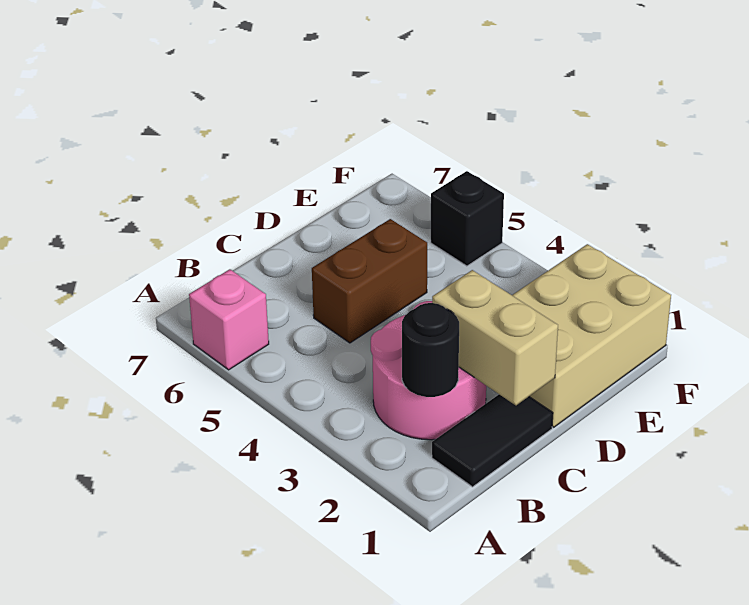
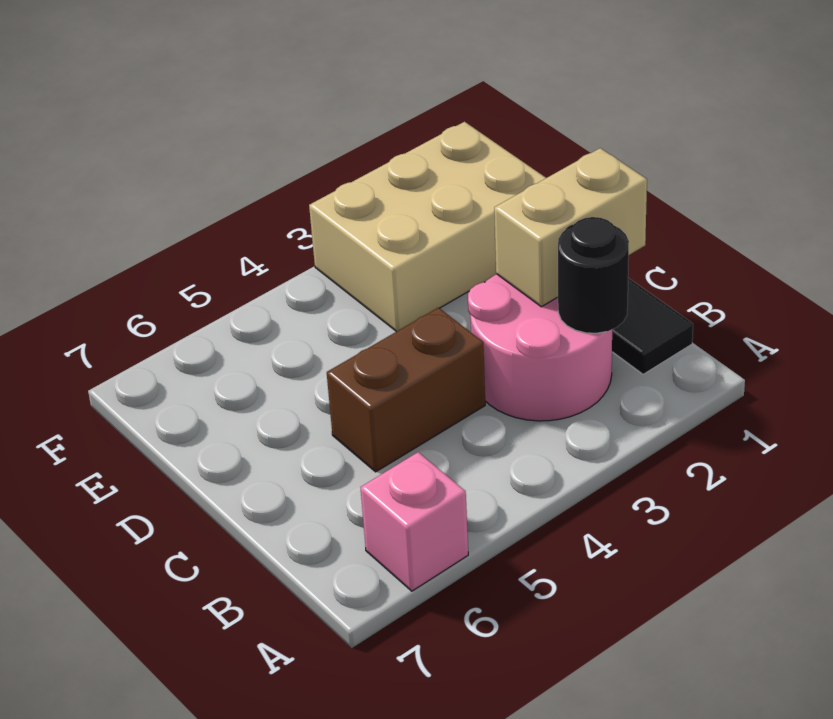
brown 1x2 brick [312,219,427,343] -> brown 1x2 brick turned to [327,308,485,472]
tan 2x3 brick [512,244,671,427] -> tan 2x3 brick turned to [309,122,546,332]
black 1x1 brick [431,171,504,266] -> none

